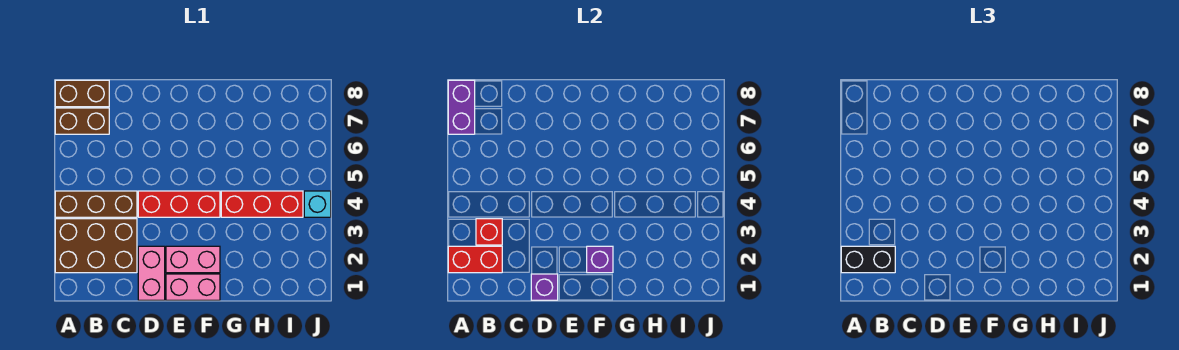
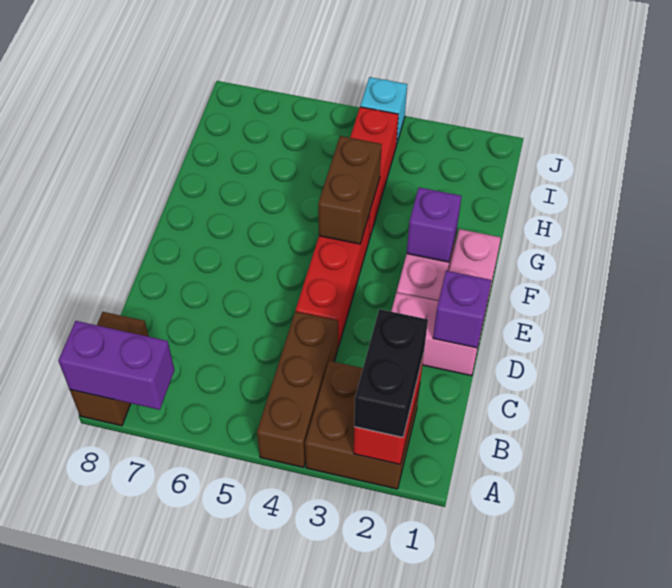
brown 2x3 brick [55,219,137,273] -> brown 2x2 brick [305,361,420,489]
brown 1x2 brick [55,108,109,134] -> brown 1x2 brick moved to [318,136,382,244]
red 1x1 brick [476,219,502,245] -> none

